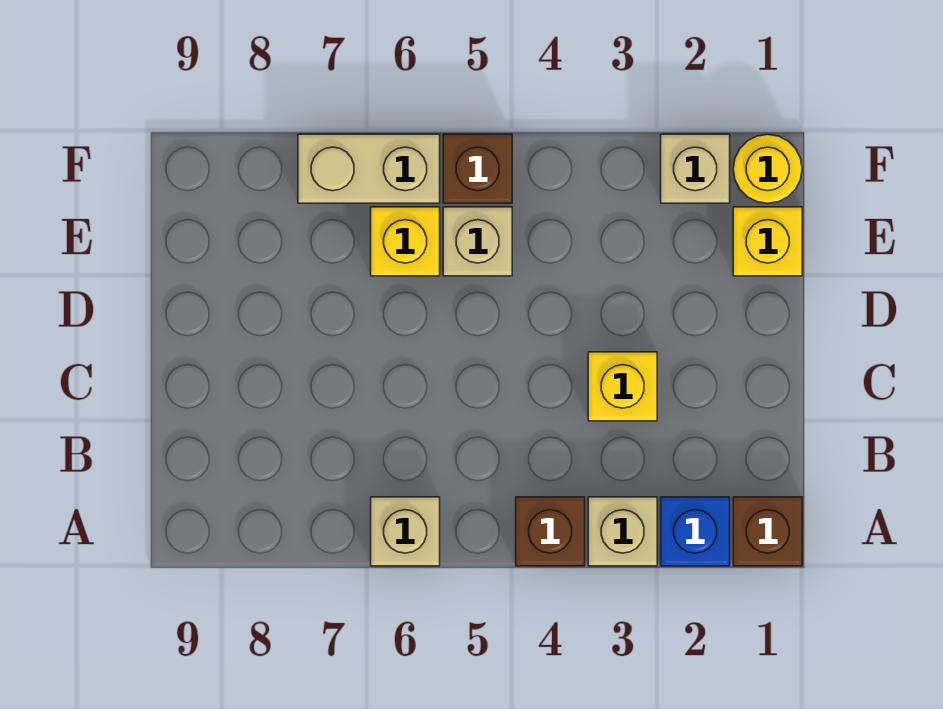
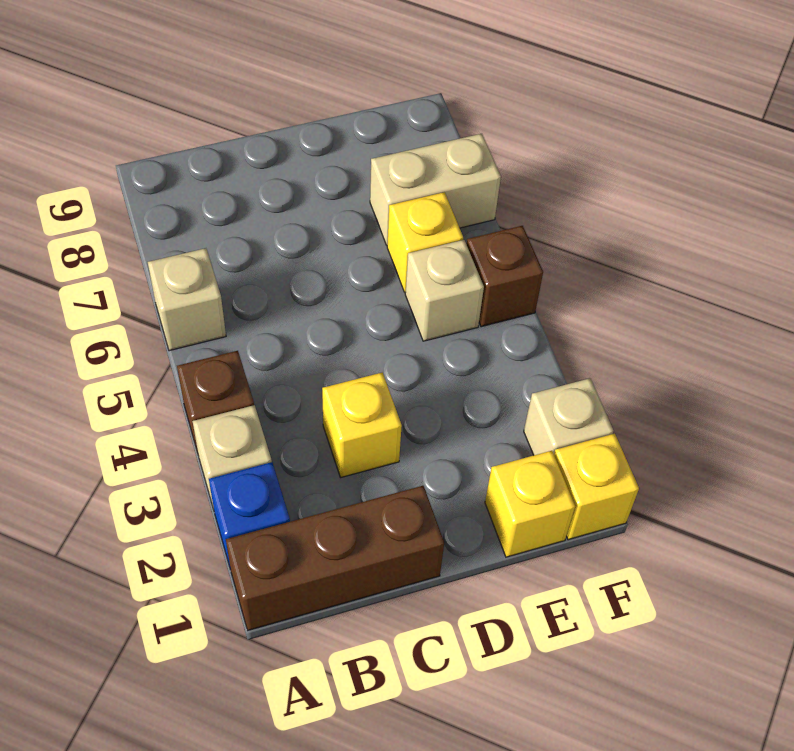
brown 1x1 brick [733,497,802,566] -> brown 1x3 brick [226,486,444,630]
yellow 1x1 round brick [733,134,802,203] -> yellow 1x1 brick [554,434,639,540]
tan 1x2 brick [298,134,440,203] -> tan 1x2 brick turned to [370,134,501,245]

